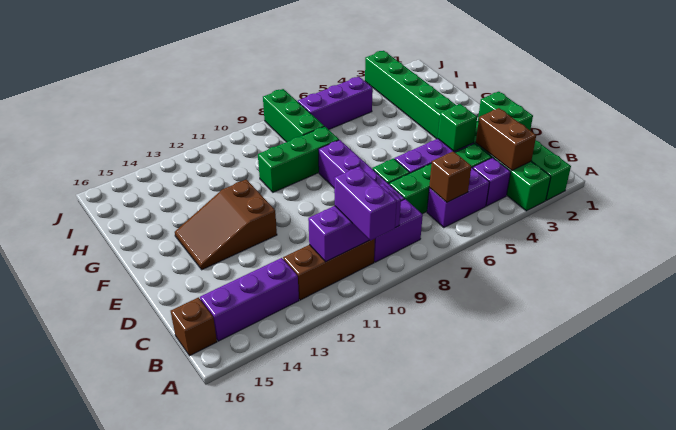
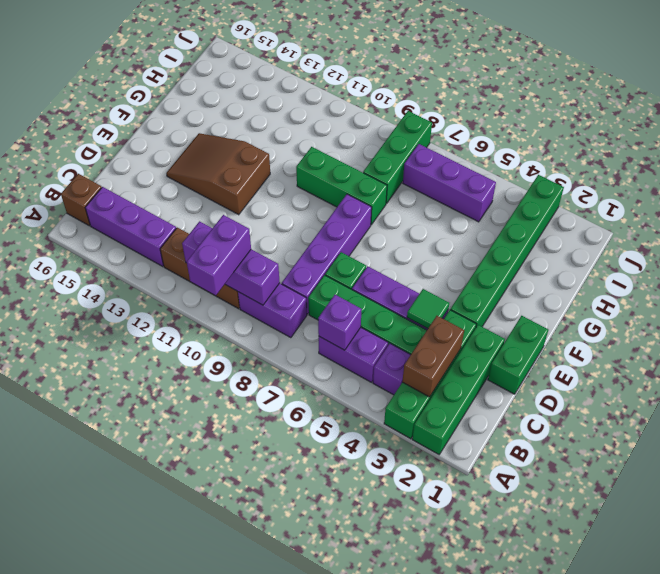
brown 1x1 brick [429,151,471,202] -> purple 1x1 brick [318,295,362,350]
green 1x1 brick [438,104,477,152] -> green 1x1 tile [407,289,449,329]

